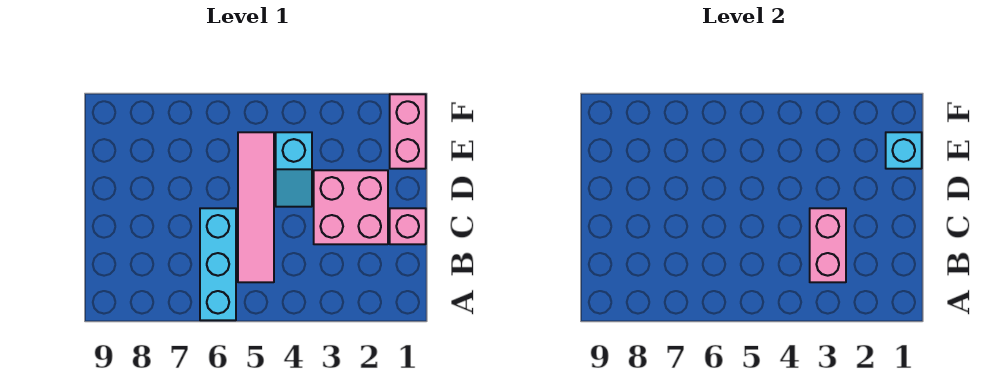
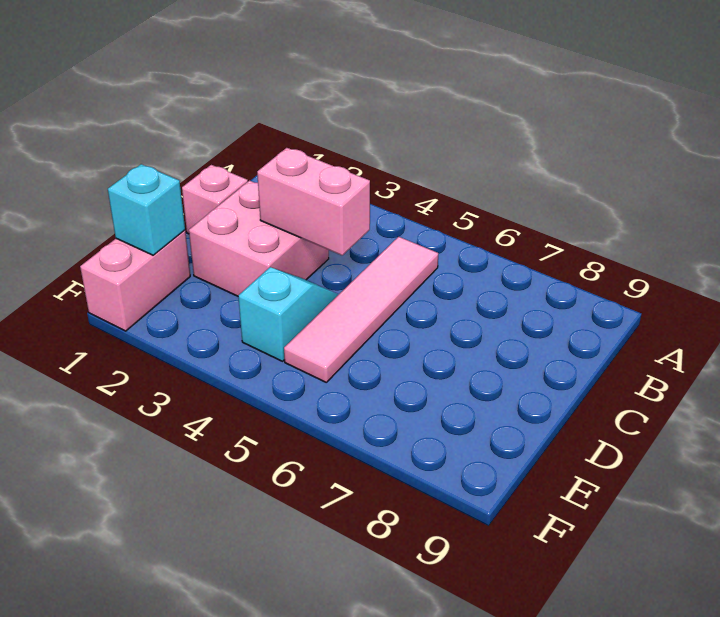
cyan 1x3 brick [200,208,236,320] -> none
pink 1x2 brick [810,208,846,282] -> pink 1x2 brick turned to [257,148,370,255]

